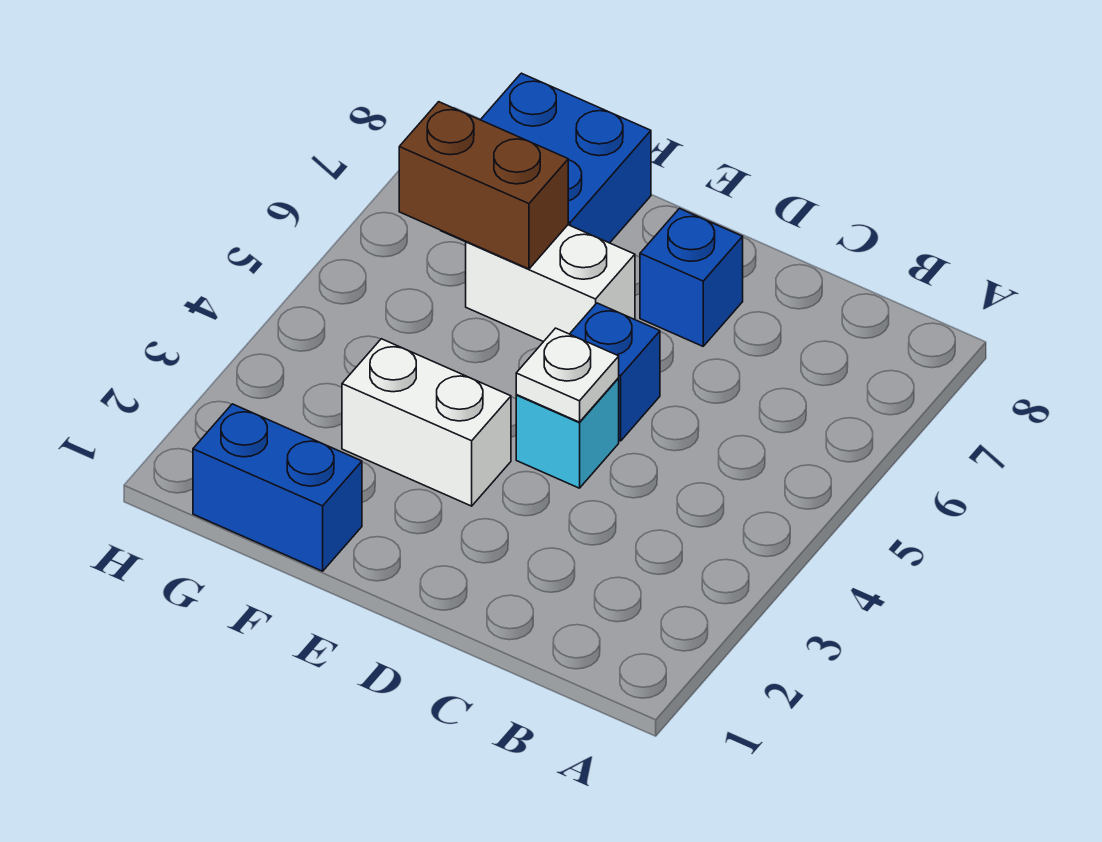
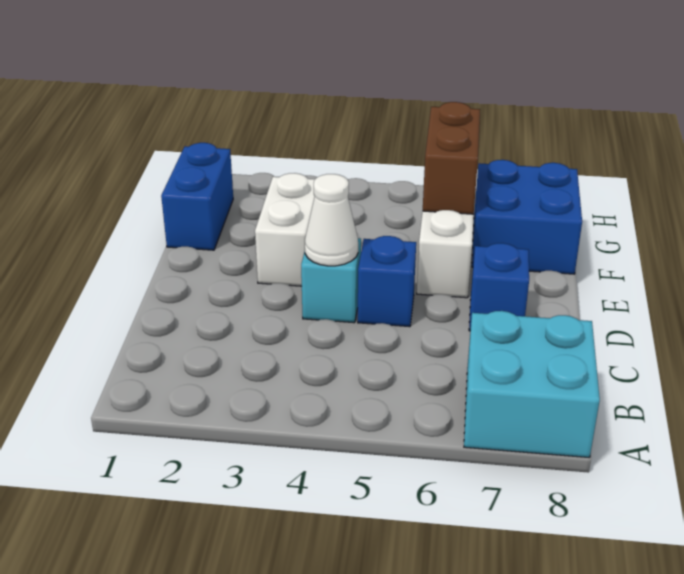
none -> cyan 2x2 brick [464,311,600,457]
white 1x1 plate [516,328,619,422] -> white 1x1 cone [305,174,358,266]

